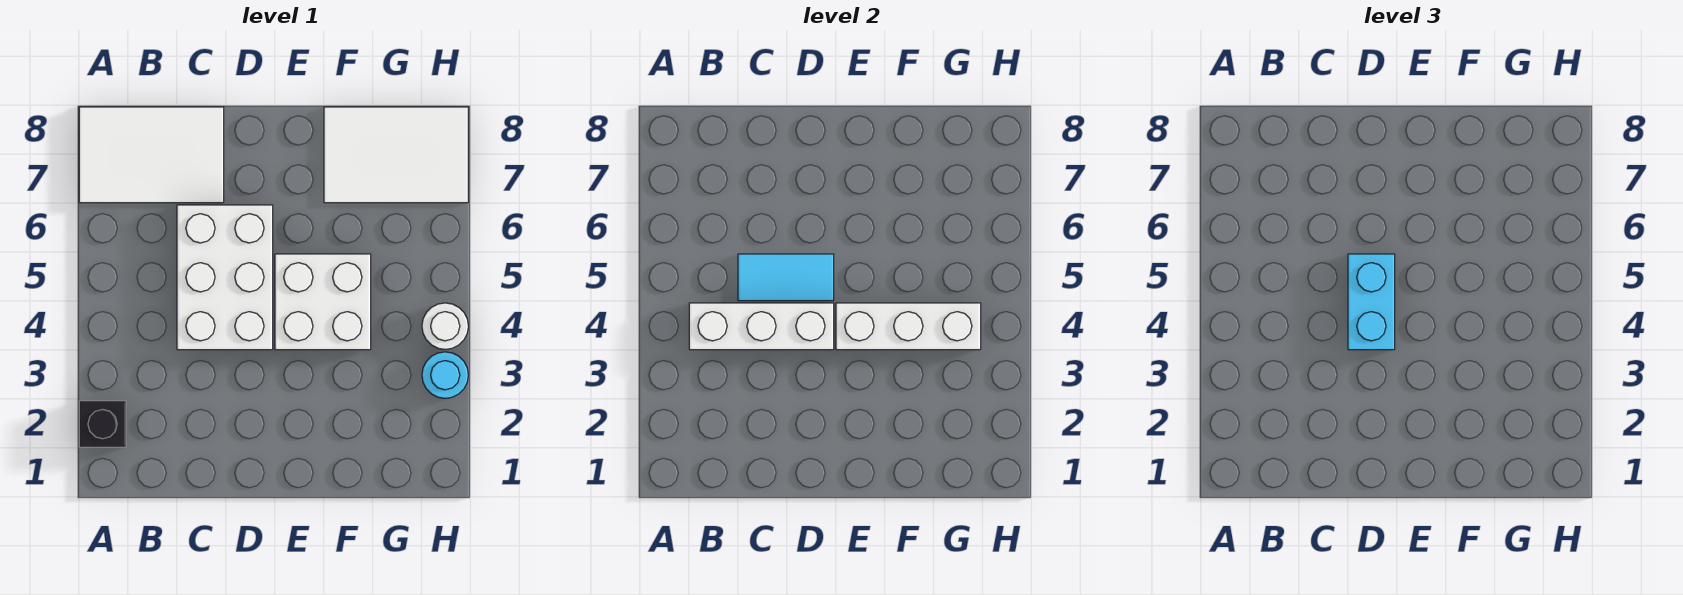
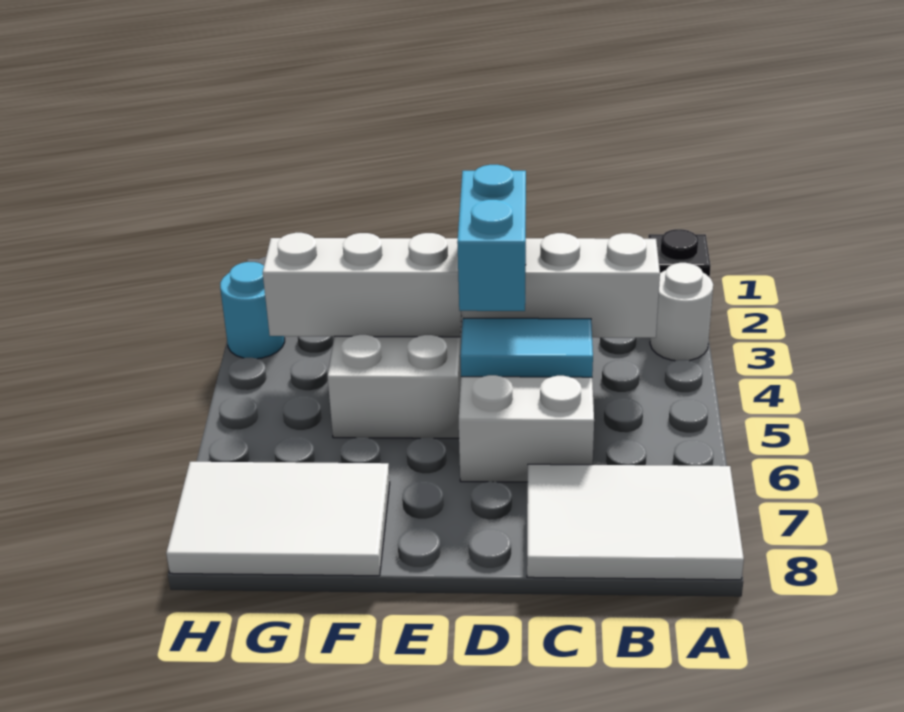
white 1x1 round brick [422,303,468,349] -> white 1x1 round brick moved to [650,263,713,361]

